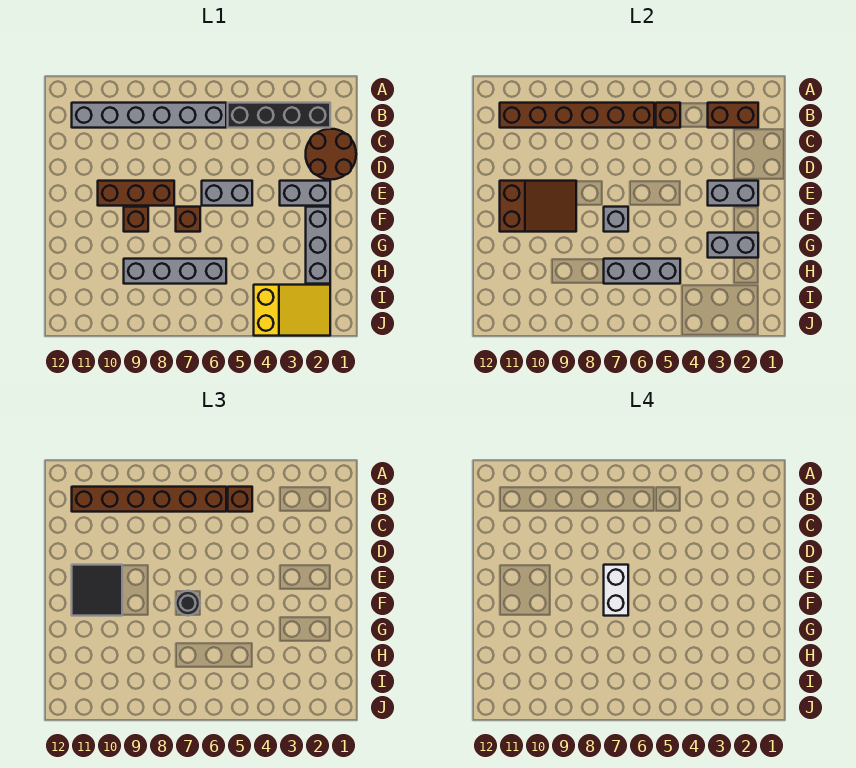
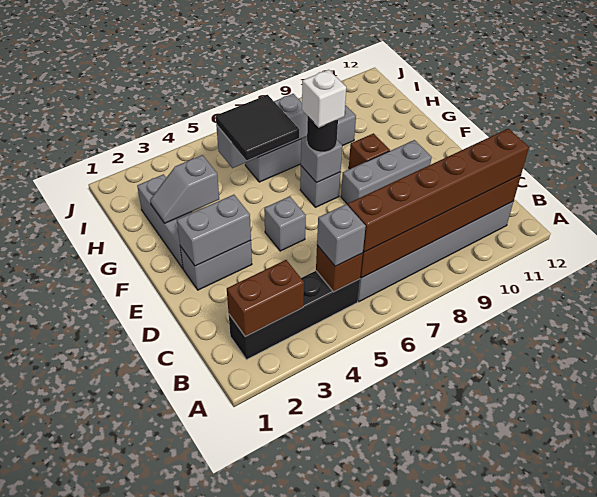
brown 1x1 brick [228,487,252,512] -> grey 1x1 brick [317,204,366,266]
brown 2x2 round brick [306,129,356,180] -> none
grey 1x2 brick [202,181,252,206] -> grey 1x1 brick [264,196,306,251]
white 1x2 brick [604,565,628,616] -> white 1x1 brick [302,70,346,128]
brown 1x3 brick [98,181,174,206] -> grey 1x3 brick [341,140,432,204]
brown 2x3 slope [500,181,576,232] -> none
black 2x2 tile [72,565,122,616] -> black 2x2 tile moved to [216,95,299,160]
brown 1x1 brick [176,207,200,232] -> grey 1x1 brick [300,166,341,207]
grey 1x2 brick [708,233,758,258] -> grey 1x2 slope [150,155,219,223]
yellow 2x3 slope [254,285,330,336] -> none

